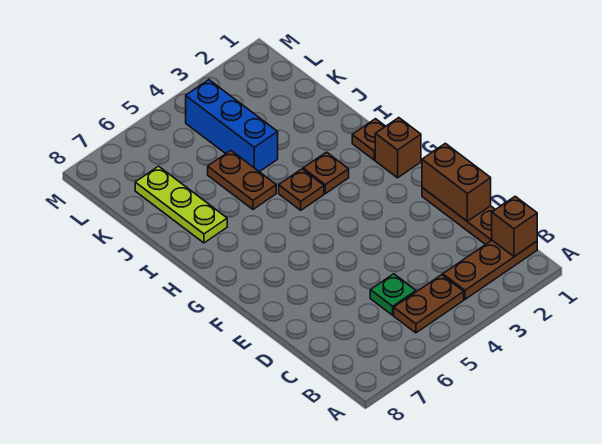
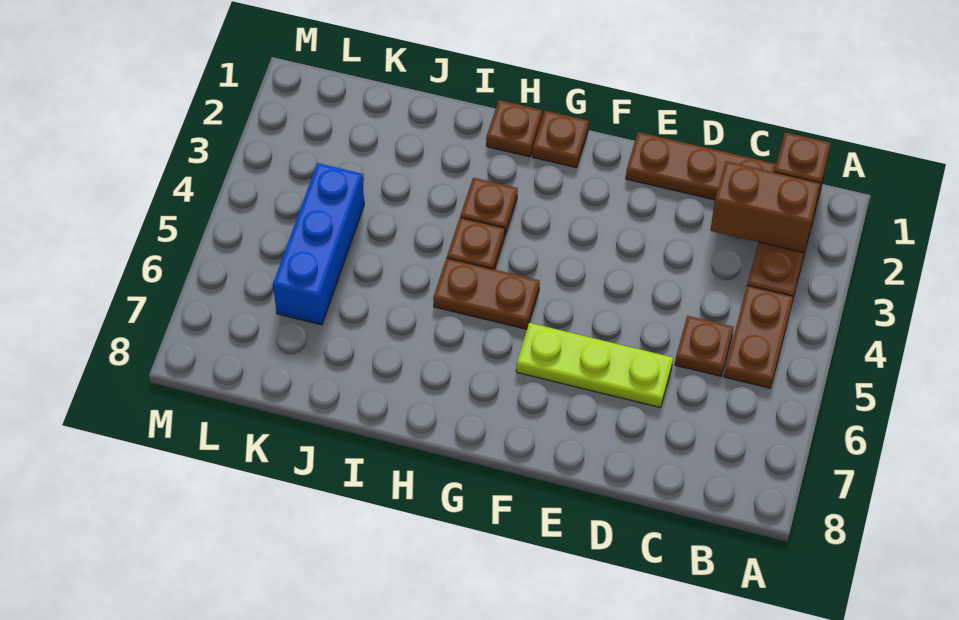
green 1x1 plate [370,274,416,315] -> brown 1x1 plate [675,316,734,376]
brown 1x2 brick [422,143,491,221] -> brown 1x2 brick moved to [710,161,821,253]
brown 1x1 brick [375,118,421,178] -> brown 1x1 plate [533,111,589,168]
brown 1x2 plate [208,151,276,209] -> brown 1x2 plate moved to [433,258,540,329]
lime 1x3 plate [135,166,227,243] -> lime 1x3 plate moved to [516,323,673,408]
blue 1x3 brick [186,80,278,172] -> blue 1x3 brick turned to [273,163,364,325]

